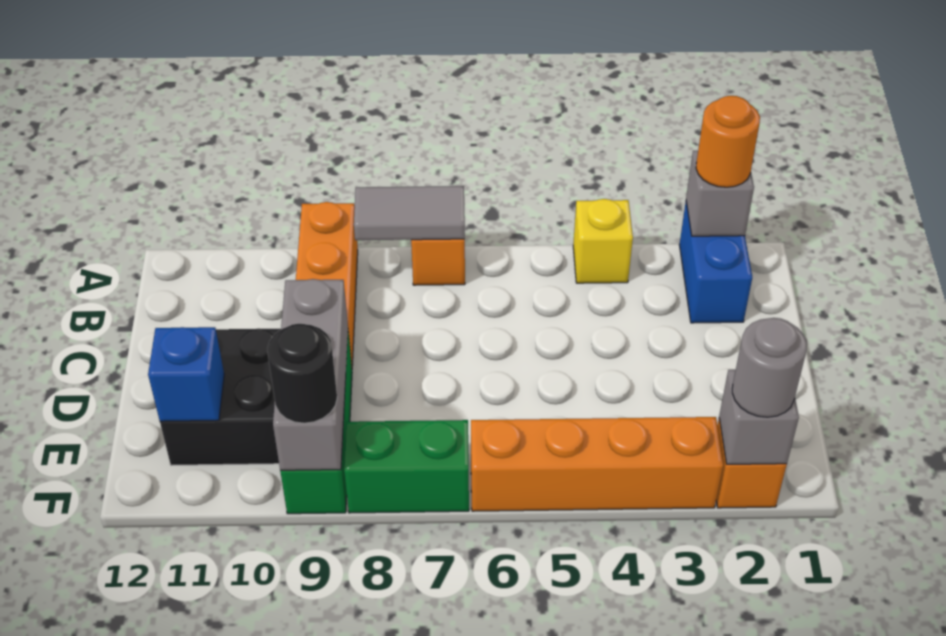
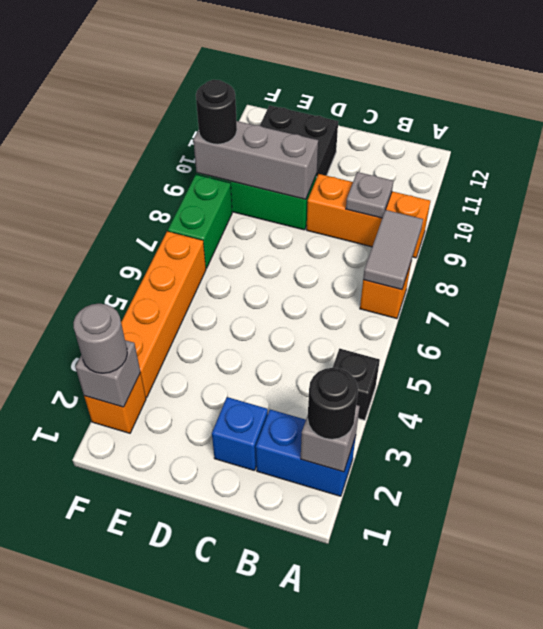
orange 1x1 round brick [696,96,760,187] -> black 1x1 round brick [308,368,358,439]
yellow 1x1 brick [573,199,633,283] -> black 1x1 brick [333,349,380,420]
none -> grey 1x1 plate [346,172,393,218]
blue 1x1 brick [148,327,224,421] -> blue 1x1 brick moved to [212,397,268,470]

